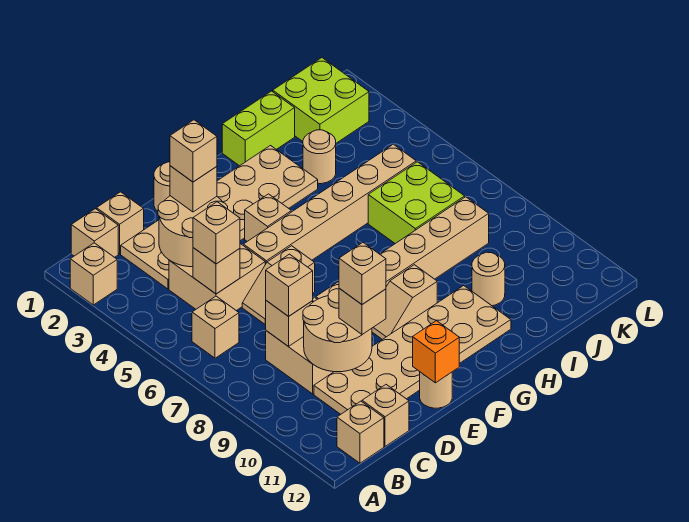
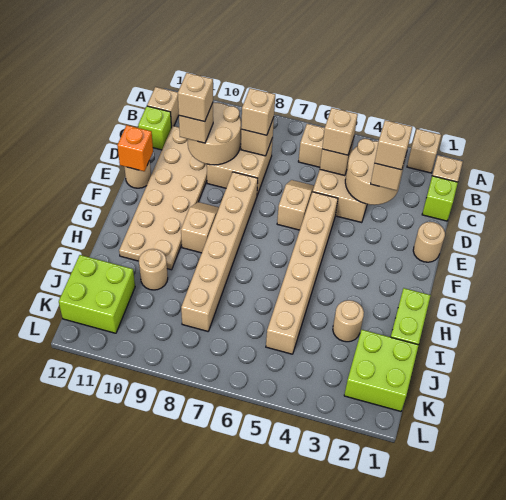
tan 1x1 brick [97,192,144,254] -> lime 1x1 brick [422,176,458,221]
tan 2x6 plate [121,146,318,289] -> none
tan 1x1 brick [362,385,409,446] -> lime 1x1 brick [138,106,171,150]
tan 1x1 brick [245,194,291,241] -> none
lime 2x2 brick [368,162,465,244] -> lime 2x2 brick moved to [59,255,135,333]

